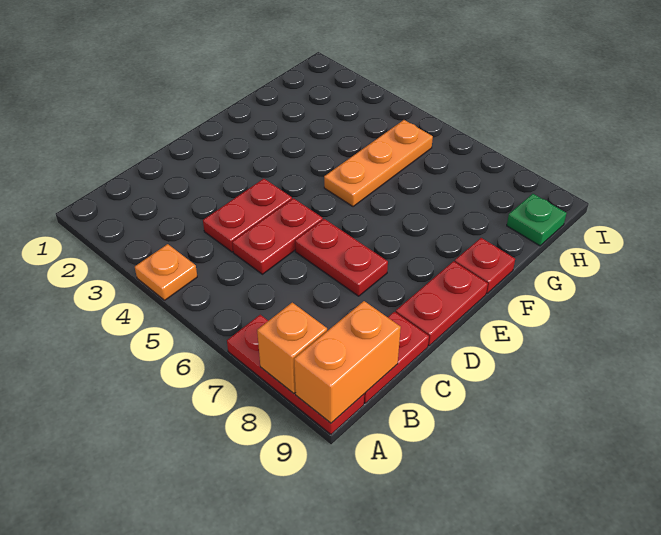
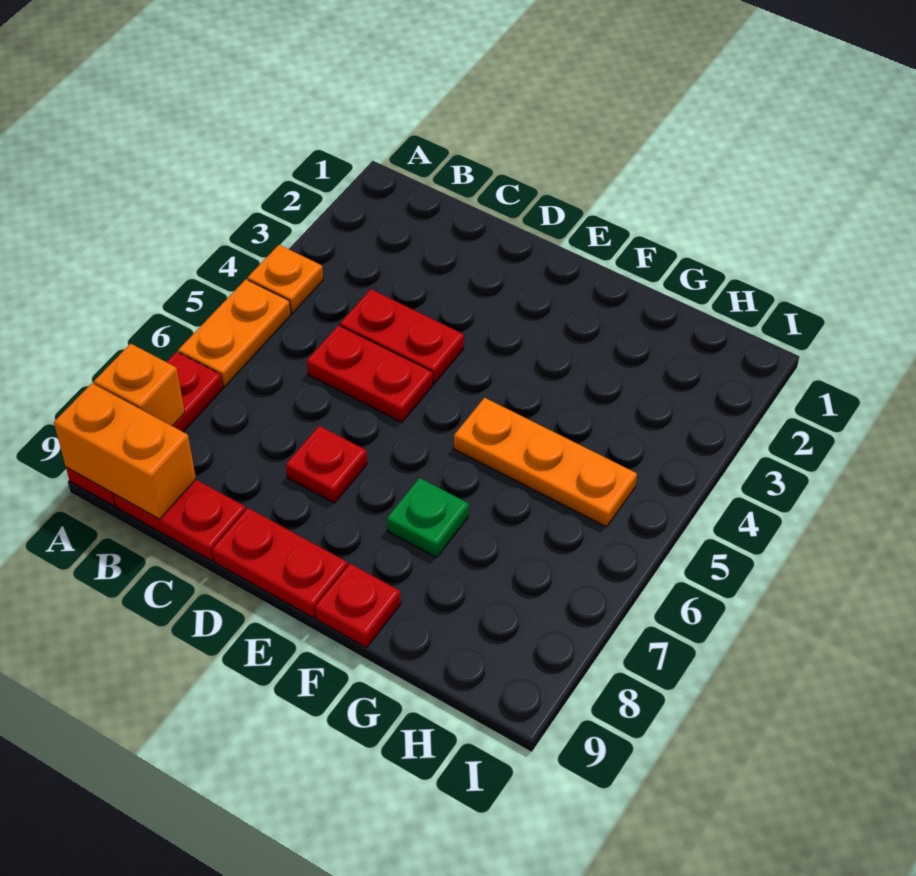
none -> orange 1x2 plate [178,279,291,387]
red 1x2 plate [295,219,388,296] -> red 1x1 plate [286,426,367,503]
green 1x1 plate [507,194,567,246] -> green 1x1 plate moved to [387,478,469,558]

